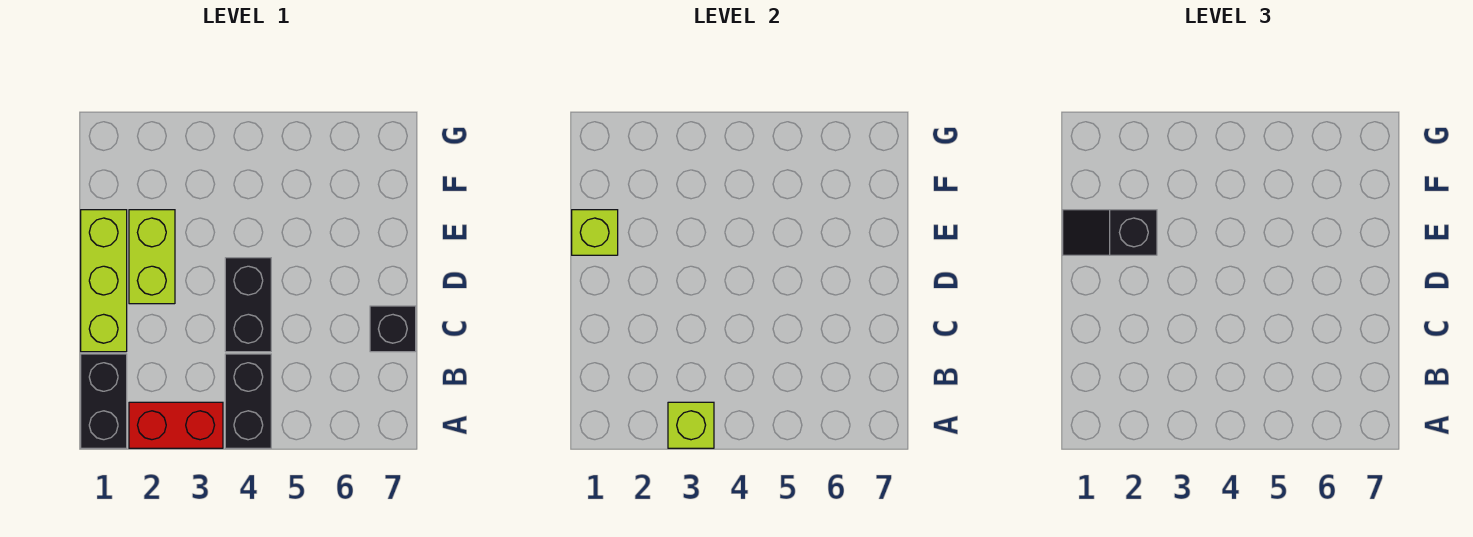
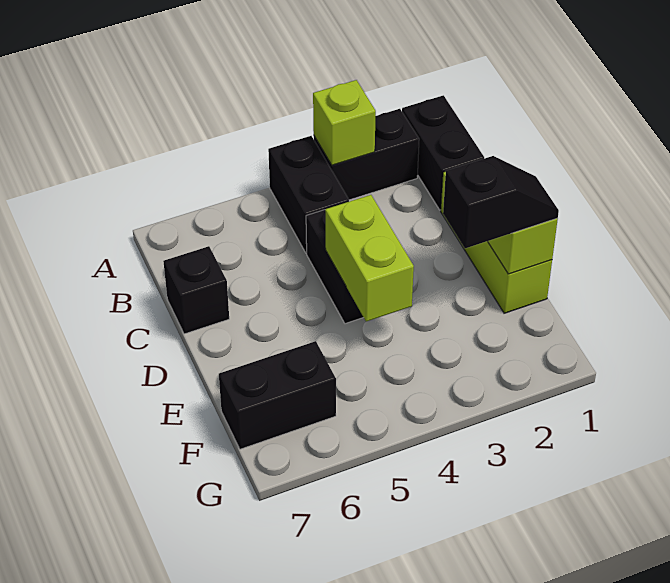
red 1x2 brick [129,402,223,448] -> black 1x2 brick [314,109,419,200]
lime 1x2 brick [129,210,175,304] -> lime 1x2 brick moved to [325,195,414,322]
none -> black 1x2 brick [219,341,336,449]

